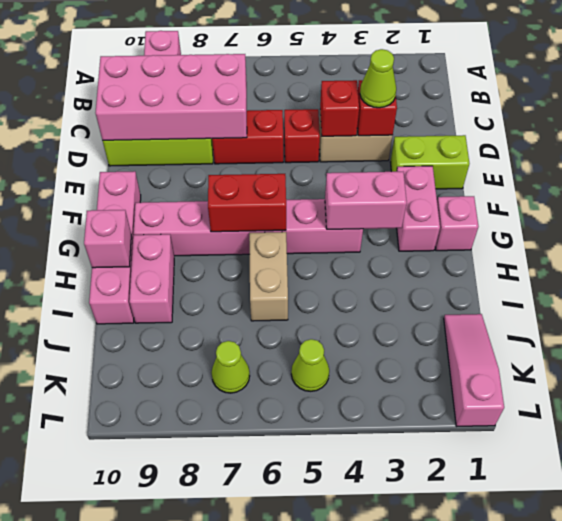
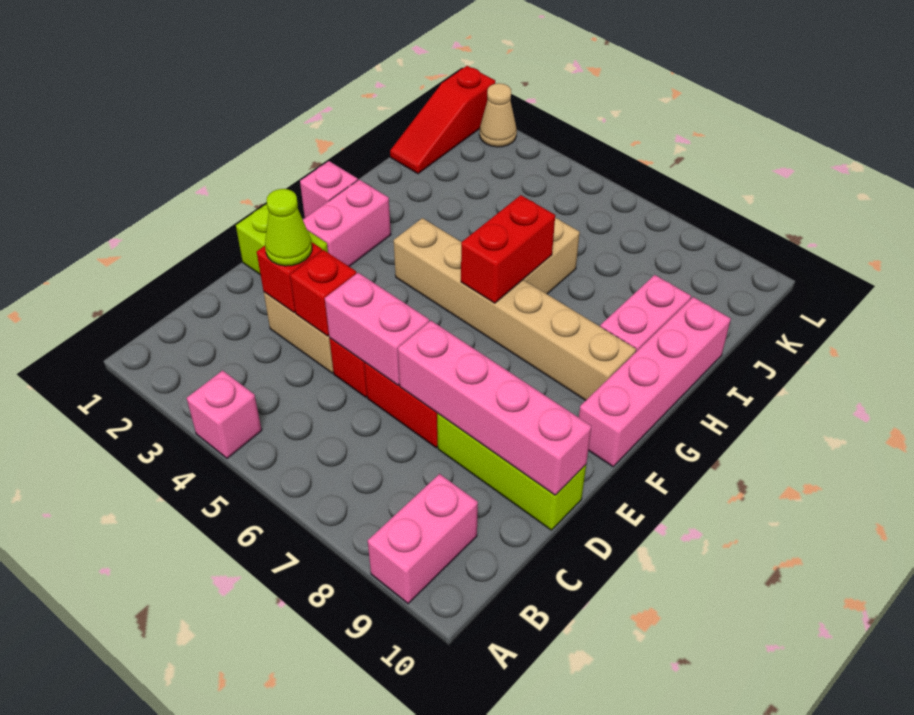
pink 2x4 brick [95,54,247,140] -> pink 1x4 brick [398,321,592,495]
pink 1x2 brick [325,171,407,229] -> pink 1x2 brick moved to [325,273,429,385]
pink 1x6 brick [134,199,363,256] -> tan 1x6 brick [394,218,636,400]
red 1x2 brick [208,174,286,232] -> red 1x2 brick turned to [461,195,555,303]
pink 1x1 brick [84,210,131,268] -> pink 1x1 brick moved to [187,371,262,458]
pink 1x3 slope [444,314,504,426] -> red 1x3 slope [390,66,495,174]
lime 1x1 cone [291,339,329,391] -> none
lime 1x1 cone [212,341,250,393] -> none
none -> tan 1x1 cone [480,83,517,147]

